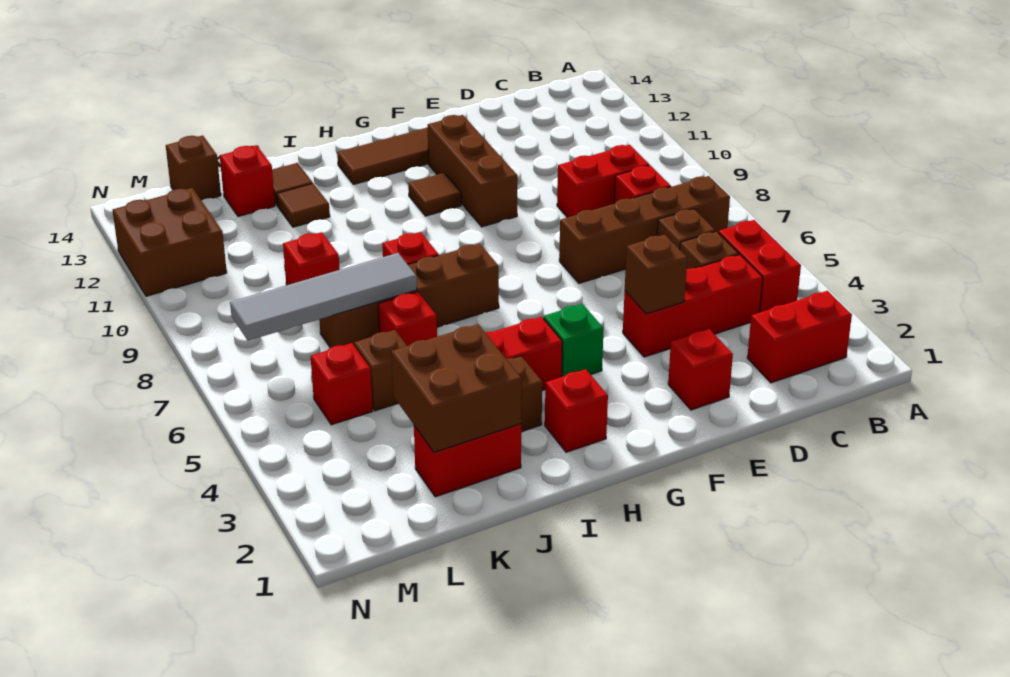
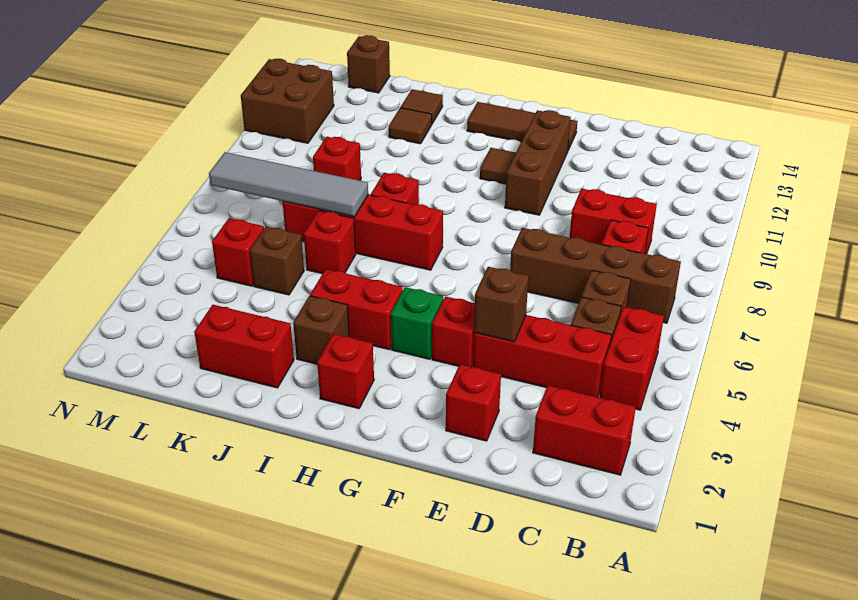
brown 1x4 brick [319,243,499,348] -> red 1x4 brick [283,195,443,270]
brown 2x2 brick [391,324,522,452] -> none
red 1x1 brick [220,145,275,217] -> red 1x1 brick moved to [432,296,475,367]

